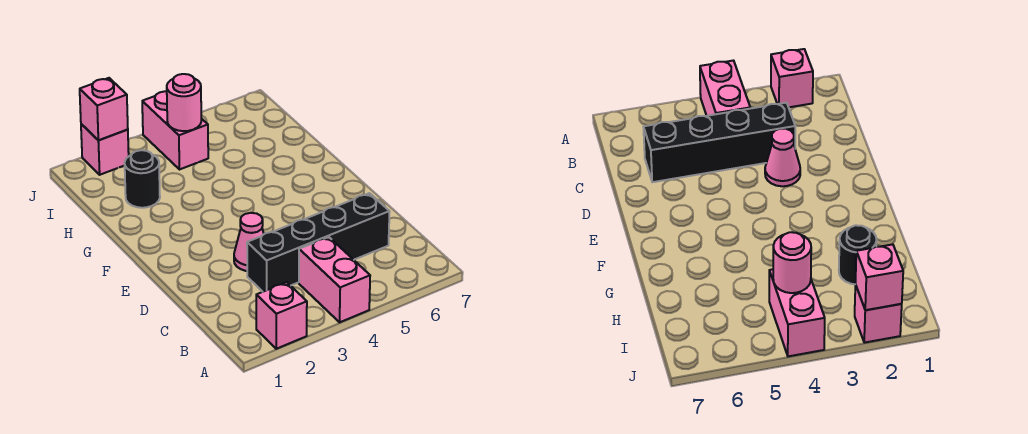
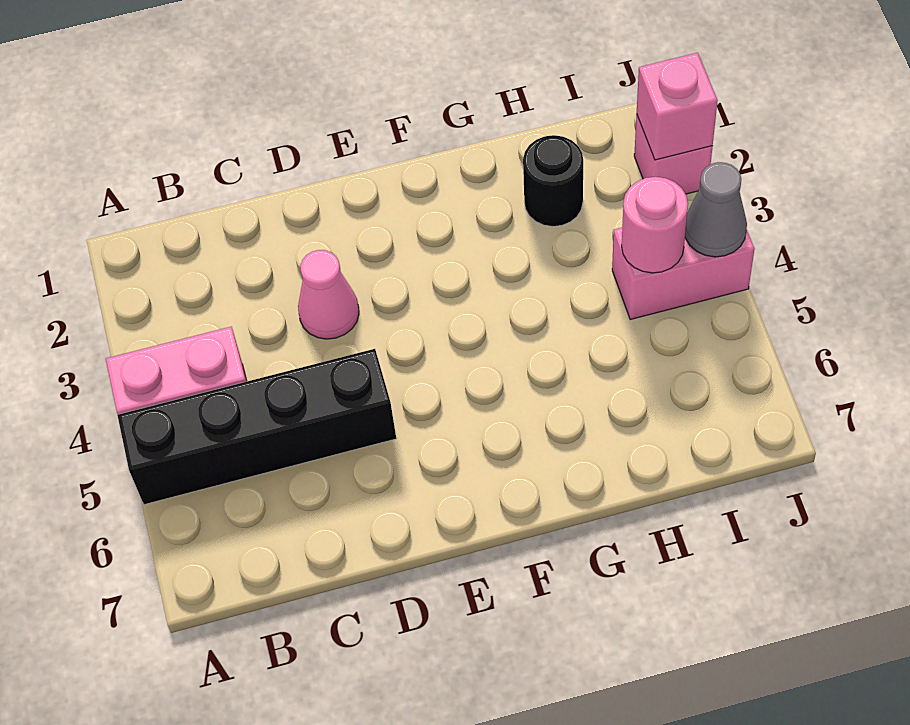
pink 1x1 brick [256,282,307,349] -> none
black 1x4 brick [247,193,390,292] -> black 1x4 brick turned to [117,349,396,505]
none -> grey 1x1 cone [685,162,747,257]

